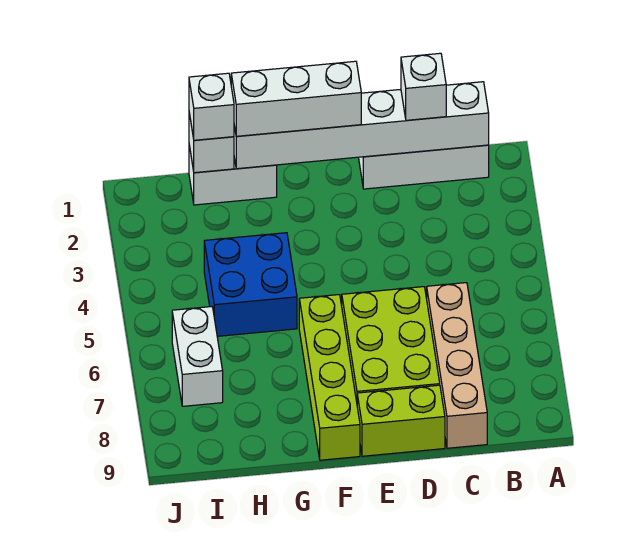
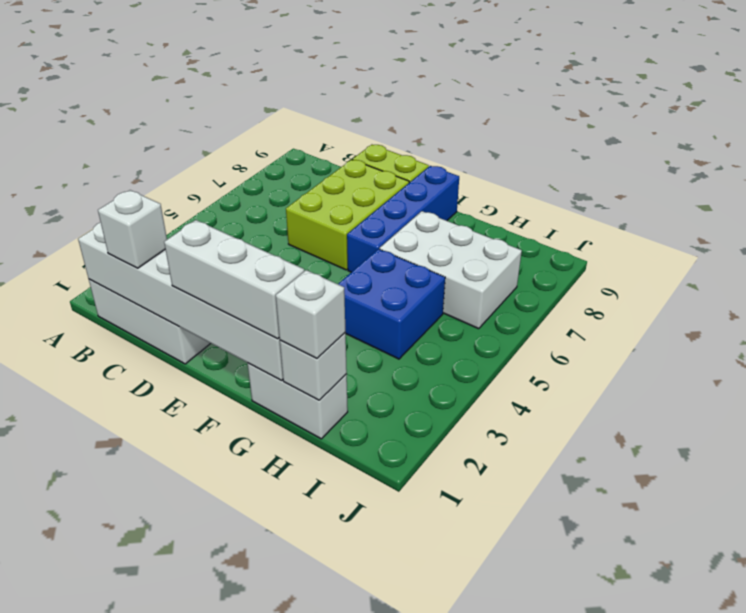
tan 1x4 brick [427,283,487,448] -> none
lime 1x4 brick [299,295,360,460] -> blue 1x4 brick [347,166,459,272]
white 1x2 brick [172,307,223,406] -> white 2x3 brick [379,211,522,329]

